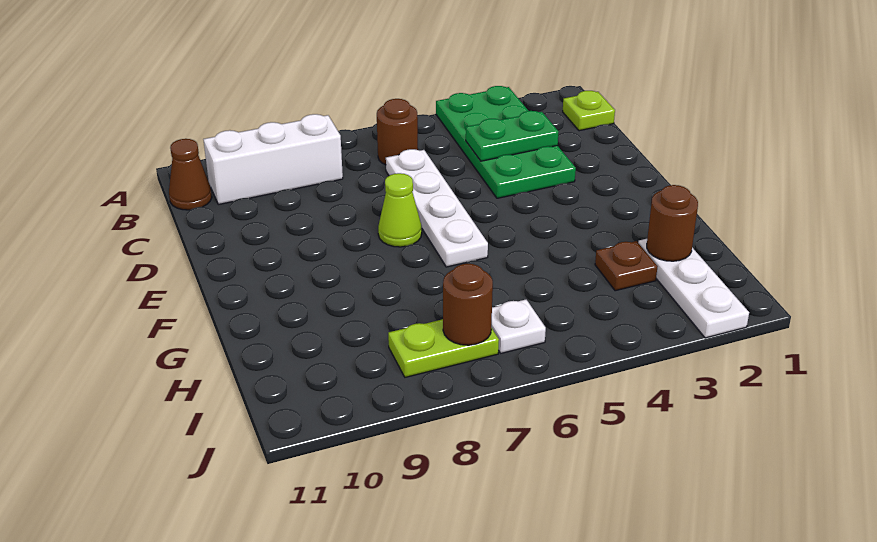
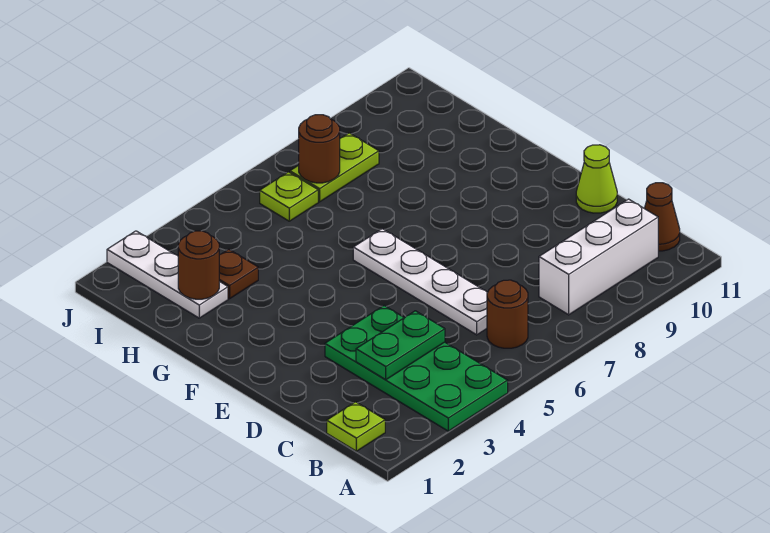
lime 1x1 cone [378,173,422,247] -> lime 1x1 cone moved to [576,145,617,213]
white 1x1 plate [491,300,546,353] -> lime 1x1 plate [260,172,318,221]

